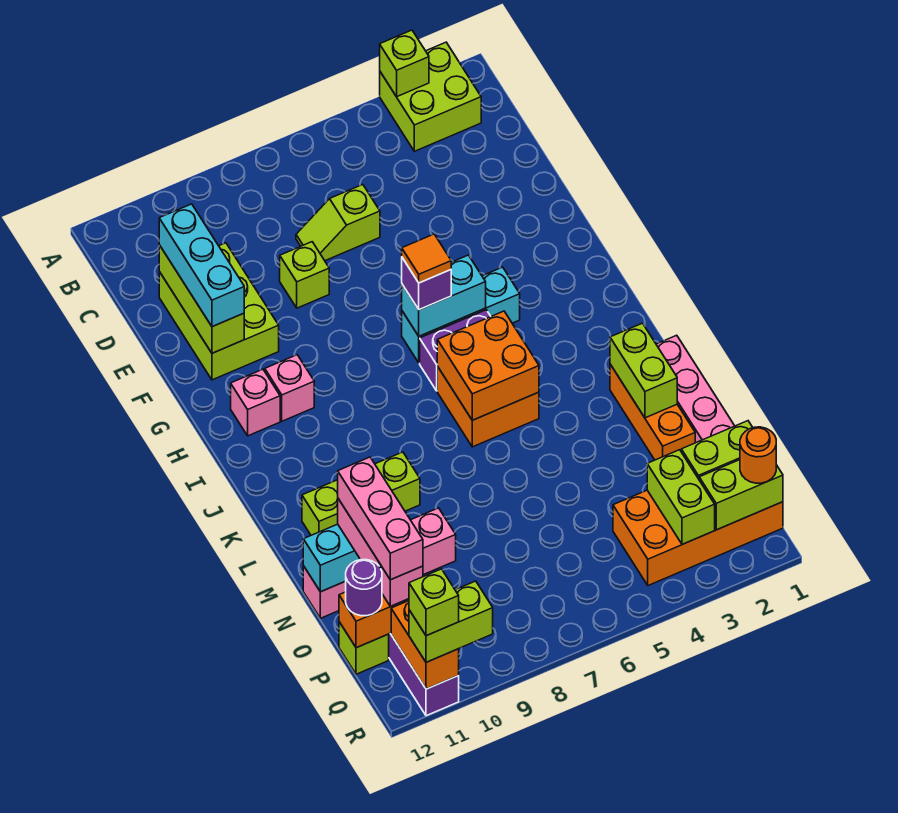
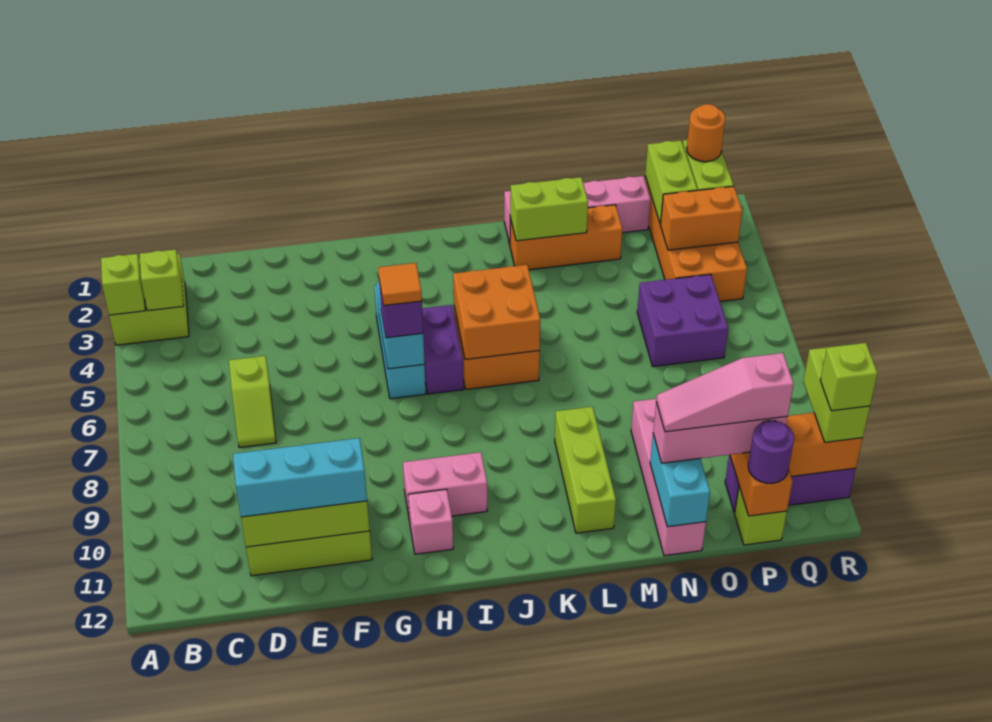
lime 1x1 brick [280,242,329,308] -> lime 1x1 brick moved to [140,249,184,311]
pink 1x1 brick [265,355,314,421] -> pink 1x2 brick [403,452,487,521]
pink 1x3 brick [338,457,423,580] -> pink 1x3 slope [656,353,794,432]
none -> purple 2x2 brick [637,274,728,367]
lime 1x2 brick [647,450,715,544] -> orange 1x2 brick [660,186,742,250]

